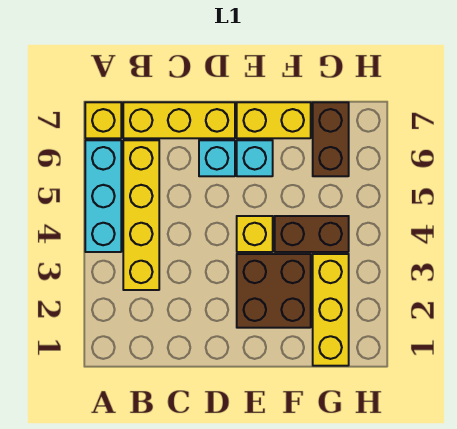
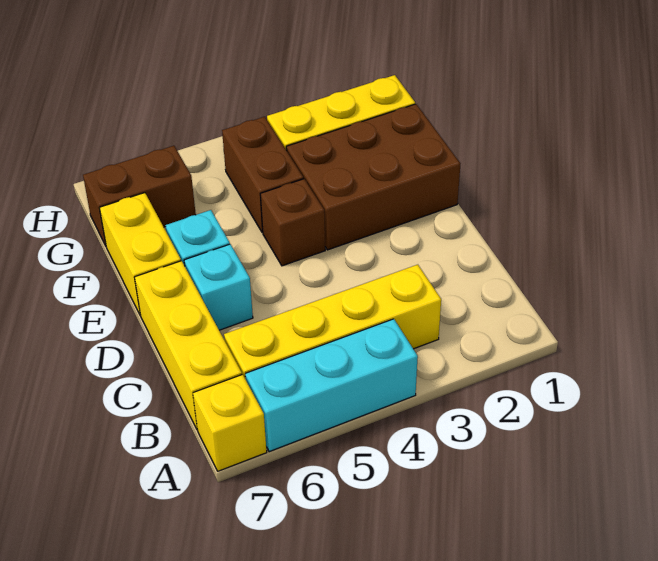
brown 2x2 brick [237,254,311,328] -> brown 2x3 brick [286,104,460,250]
yellow 1x1 brick [237,216,273,252] -> brown 1x1 brick [260,179,325,266]

